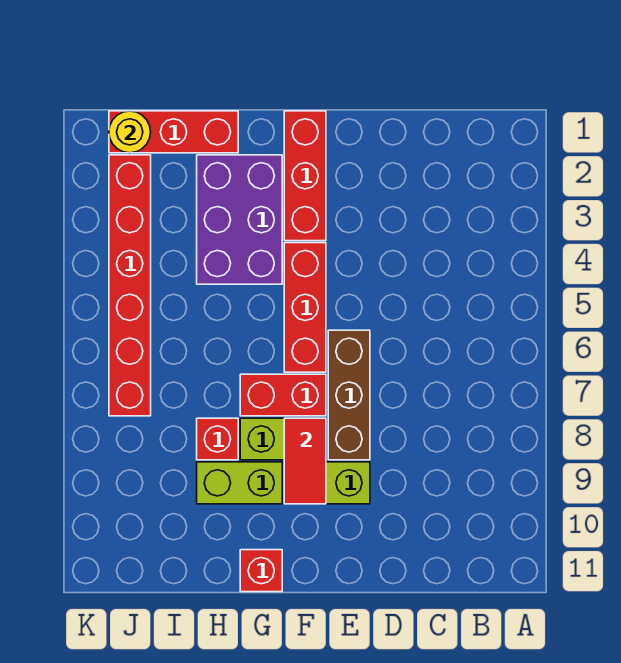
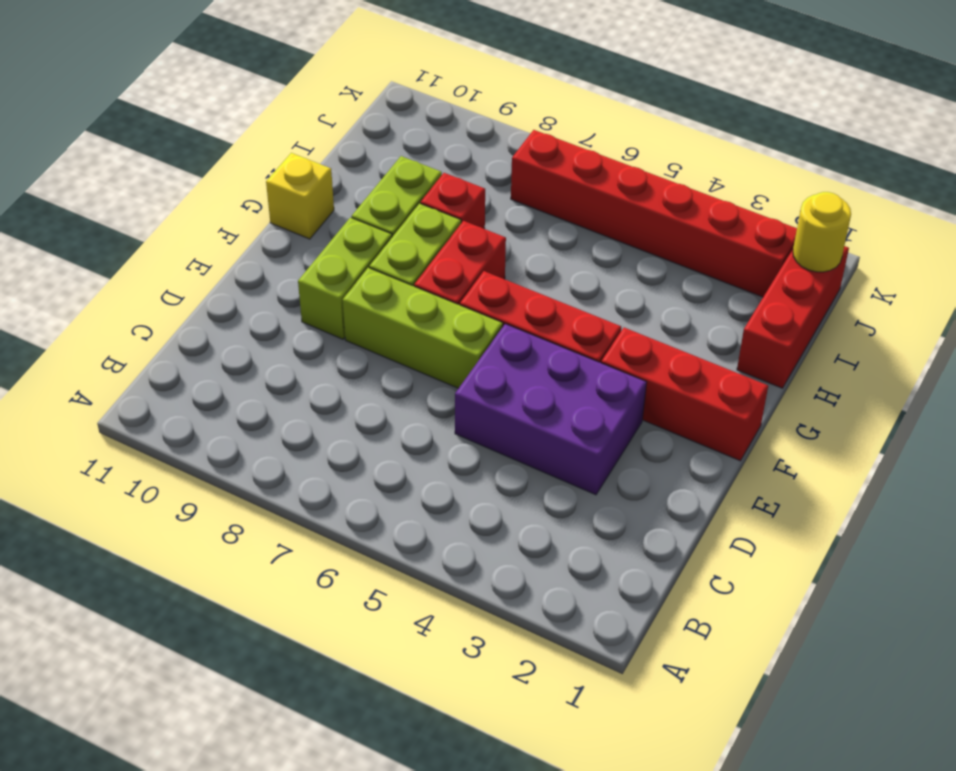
brown 1x3 brick [328,330,370,460] -> lime 1x3 brick [343,268,503,388]
red 1x2 tile [284,418,326,504] -> none
purple 2x3 brick [197,155,282,284] -> purple 2x3 brick moved to [455,324,647,495]
red 1x1 brick [240,550,282,592] -> yellow 1x1 brick [266,153,334,239]

